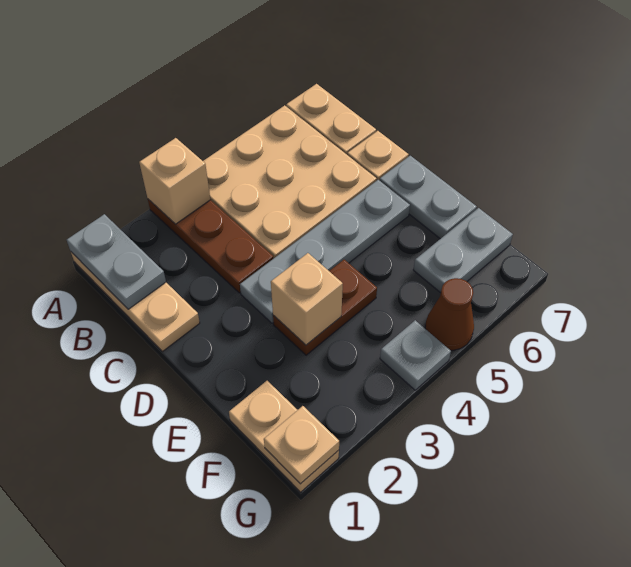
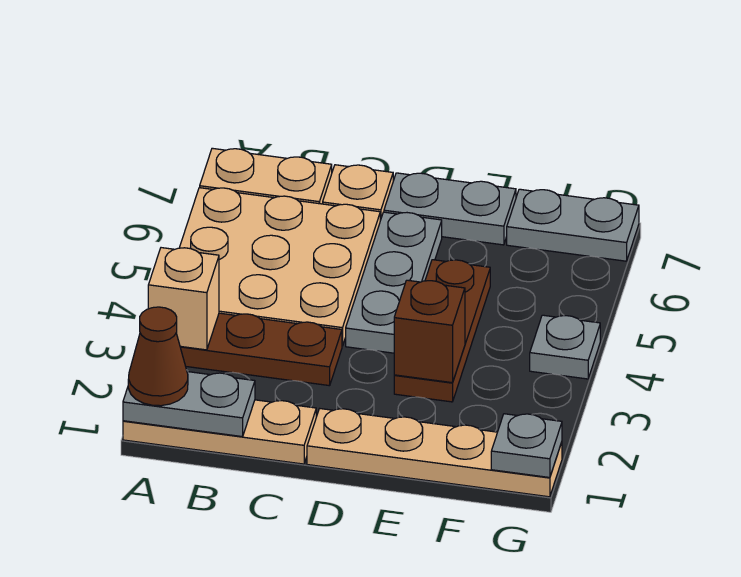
grey 1x4 plate [240,180,410,323] -> grey 1x3 plate [346,212,442,353]
brown 1x2 plate [273,260,377,355] -> brown 1x3 plate [394,260,490,402]
tan 1x1 brick [271,253,343,345] -> brown 1x1 brick [394,280,465,383]
tan 1x2 plate [229,381,339,492] -> tan 1x4 plate [307,409,562,497]
grey 1x2 plate [414,208,513,293] -> grey 1x2 plate turned to [507,189,639,261]
tan 1x1 plate [264,406,339,484] -> grey 1x1 plate [491,414,562,478]
brown 1x1 cone [425,278,474,350] -> brown 1x1 cone moved to [128,307,188,406]

